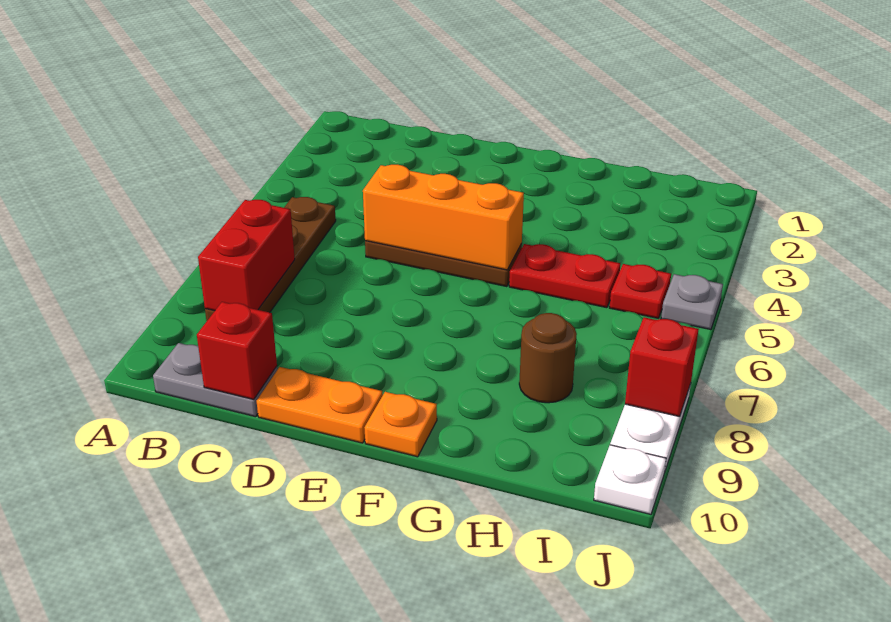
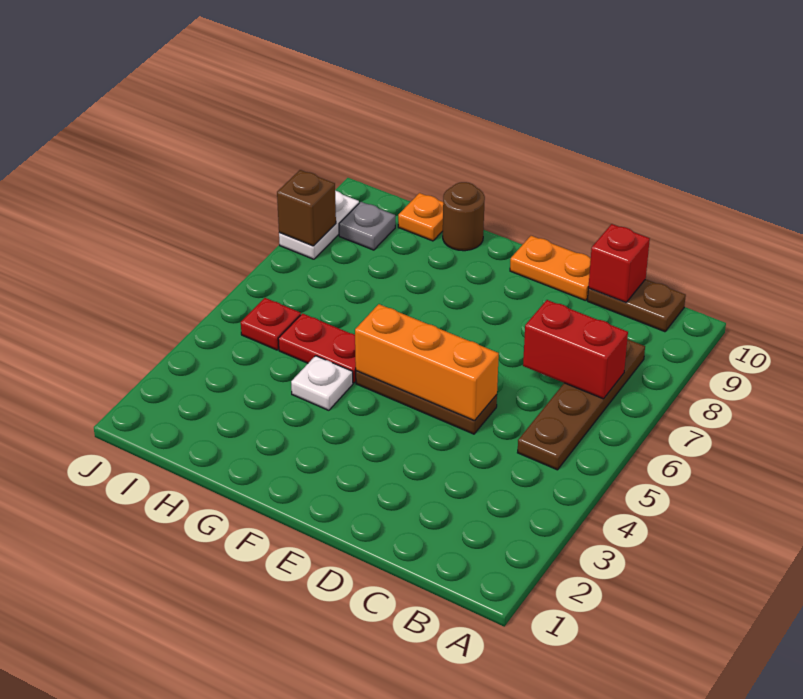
red 1x2 brick [198,200,295,311] -> red 1x2 brick turned to [523,300,628,399]
grey 1x2 plate [153,343,277,417] -> brown 1x2 plate [587,279,686,332]
orange 1x1 plate [364,392,437,457] -> orange 1x1 plate moved to [398,193,443,241]
brown 1x1 round brick [519,313,577,403] -> brown 1x1 round brick moved to [443,182,485,251]
grey 1x1 plate [661,274,723,330] -> grey 1x1 plate moved to [339,202,395,250]
red 1x1 brick [625,317,699,417] -> brown 1x1 brick [277,170,336,246]
white 1x1 plate [594,445,666,514] -> white 1x1 plate moved to [291,356,353,410]

